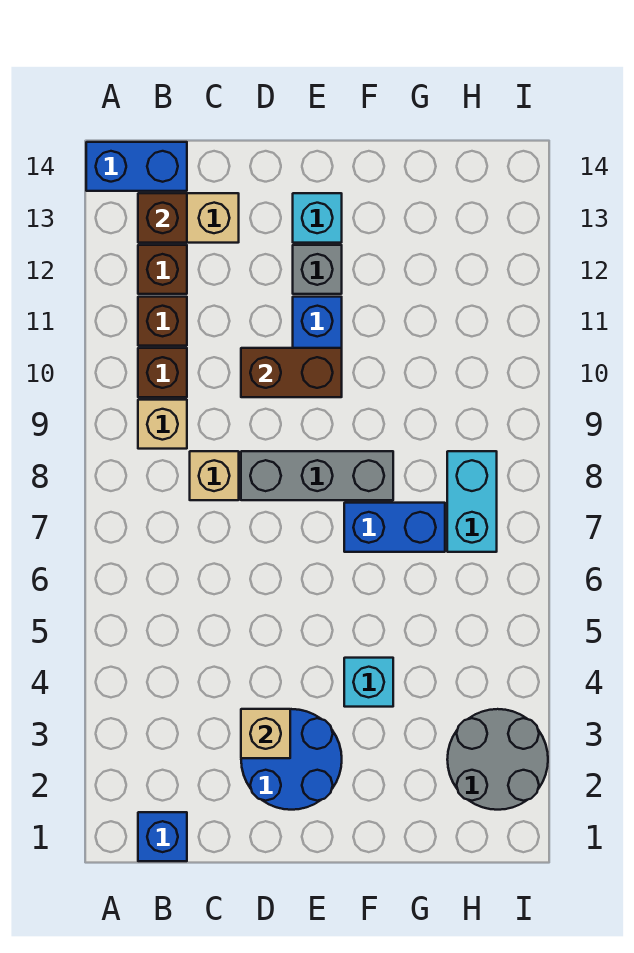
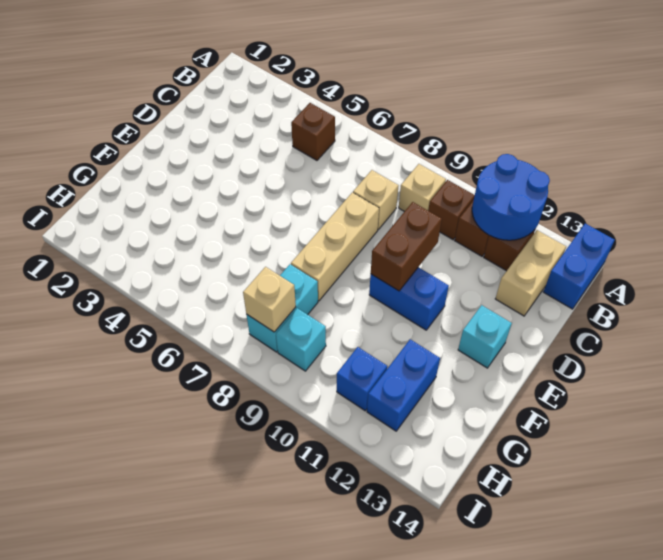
blue 1x1 brick [138,812,187,861] -> blue 1x1 brick moved to [337,347,387,411]
brown 1x1 brick [138,193,187,243] -> brown 1x1 brick moved to [291,103,335,160]
blue 2x2 round brick [241,709,342,810] -> blue 2x2 round brick moved to [472,154,550,240]
tan 1x1 brick [241,709,290,758] -> tan 1x1 brick moved to [243,267,296,332]
grey 1x3 brick [241,451,393,500] -> tan 1x3 brick [291,193,379,301]
grey 1x1 brick [293,245,342,294] -> none
cyan 1x1 brick [344,658,393,707] -> cyan 1x1 brick moved to [276,308,326,371]
blue 1x2 brick [344,503,445,552] -> blue 1x2 brick moved to [367,339,440,431]
grey 2x2 round brick [447,709,548,810] -> none
cyan 1x2 brick [447,451,497,552] -> cyan 1x2 brick turned to [246,264,318,352]

